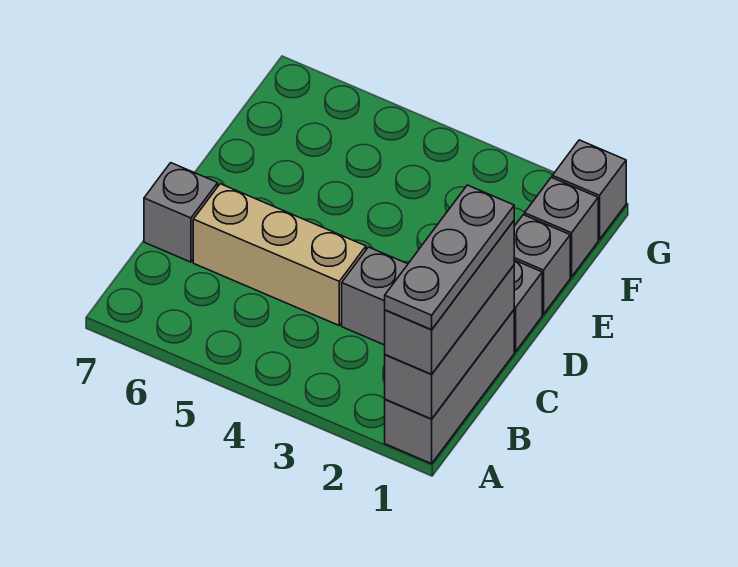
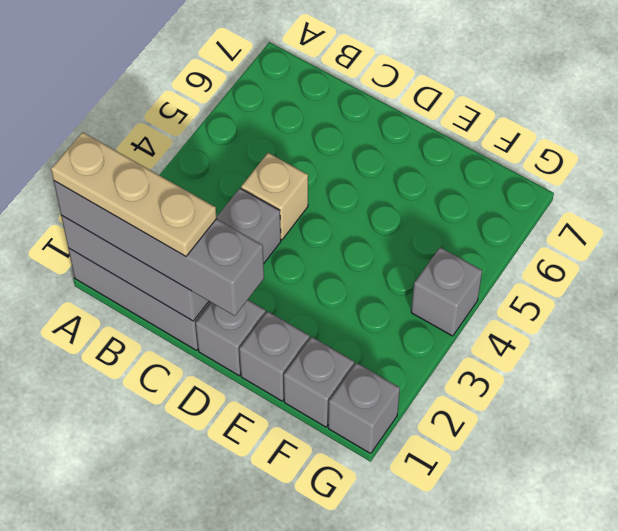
grey 1x3 brick [385,221,514,374] -> grey 1x4 brick [54,181,264,316]
grey 1x3 plate [385,185,514,330] -> tan 1x3 plate [51,132,217,256]
tan 1x3 brick [193,184,366,325] -> tan 1x1 brick [241,153,308,240]
grey 1x1 brick [144,163,218,262] -> grey 1x1 brick moved to [411,247,482,336]

